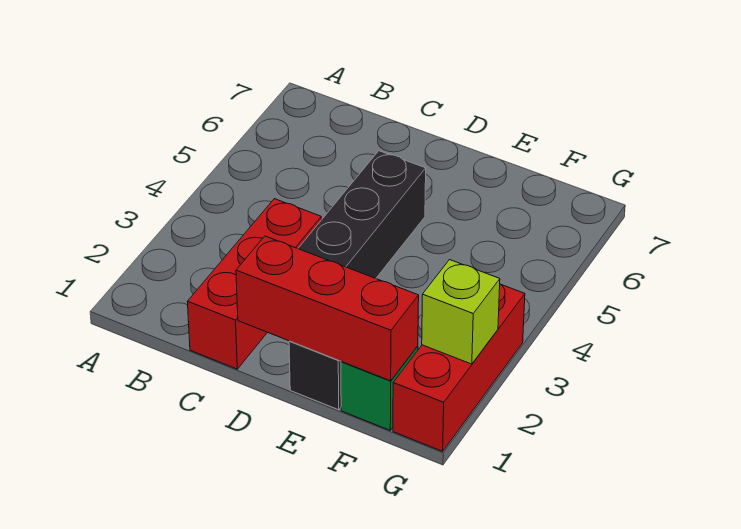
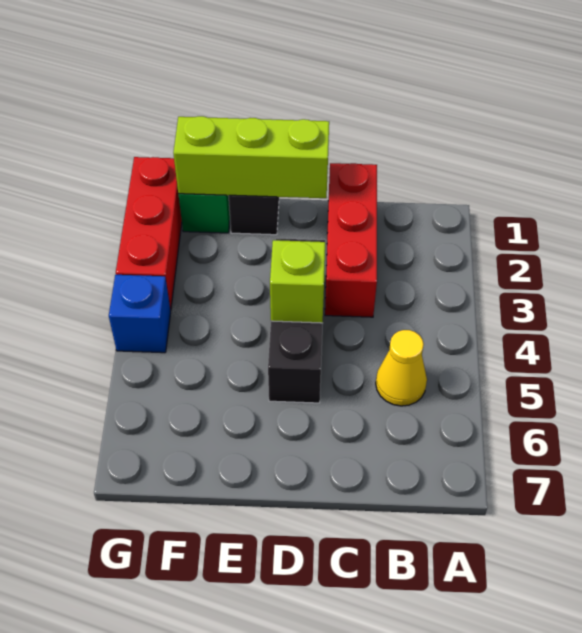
none -> yellow 1x1 cone [376,330,427,406]
red 1x3 brick [236,236,419,381] -> lime 1x3 brick [173,116,329,198]
lime 1x1 brick [422,260,500,364] -> lime 1x1 brick moved to [270,240,325,323]
none -> blue 1x1 brick [109,275,171,353]

